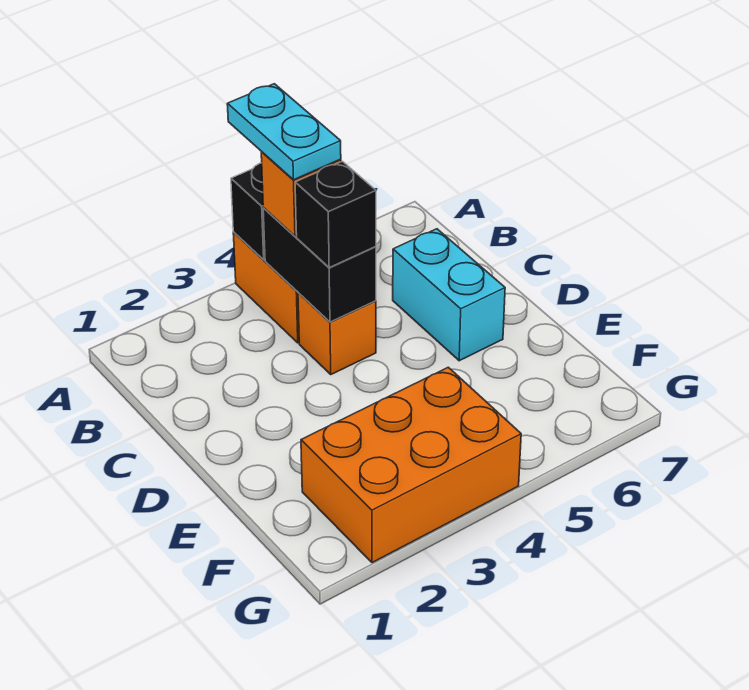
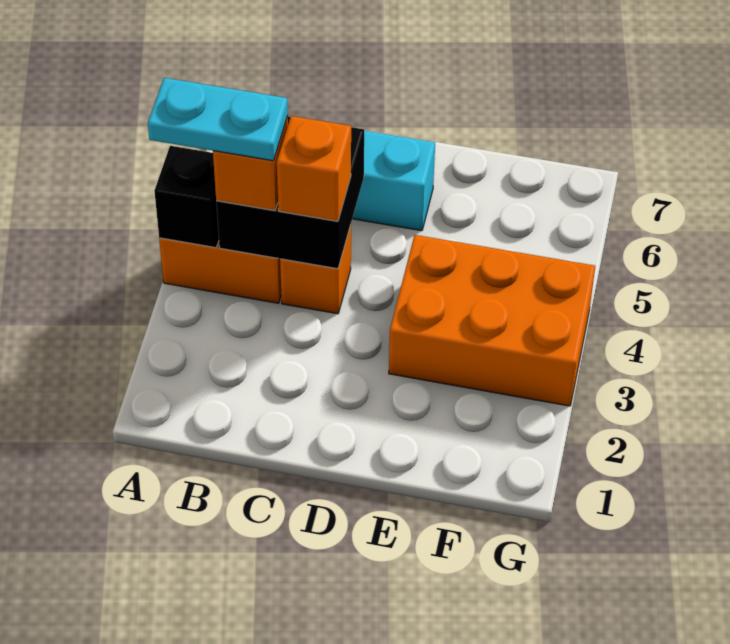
black 1x2 brick [263,208,376,322] -> black 2x2 brick [216,117,365,269]
black 1x1 brick [295,161,376,267] -> orange 1x1 brick [277,116,351,221]
orange 2x3 brick [301,367,521,563] -> orange 2x3 brick turned to [389,235,595,406]

